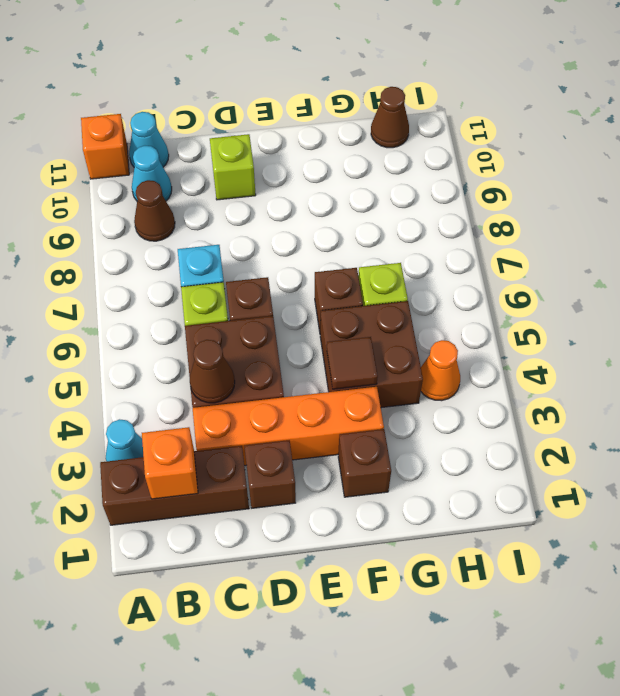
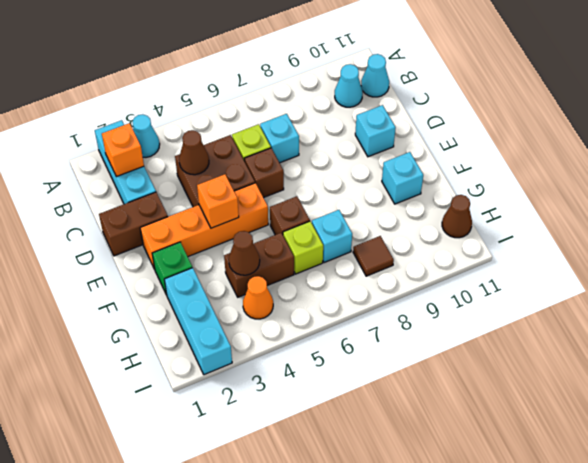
brown 1x3 brick [100,446,249,525] -> cyan 1x3 brick [95,120,156,204]
orange 1x1 brick [81,114,129,179] -> orange 1x1 brick moved to [197,174,239,228]
brown 1x1 cone [134,180,175,241] -> brown 1x1 cone moved to [229,231,260,275]
orange 1x4 brick [193,387,384,466] -> orange 1x4 brick turned to [140,183,268,269]
brown 1x1 brick [244,440,296,508] -> brown 1x2 brick [99,192,168,256]
lime 1x1 brick [210,134,256,200] -> cyan 1x1 brick [355,105,396,157]
brown 1x1 brick [338,429,391,497] -> green 1x1 brick [152,242,192,295]
brown 2x2 brick [320,301,423,408] -> brown 1x2 brick [224,233,294,297]
brown 1x1 tile [327,337,378,389] -> brown 1x1 tile moved to [353,236,394,276]
none -> cyan 1x1 brick [382,152,423,204]
none -> cyan 1x3 brick [164,268,232,375]
none -> cyan 1x1 brick [312,210,352,263]

